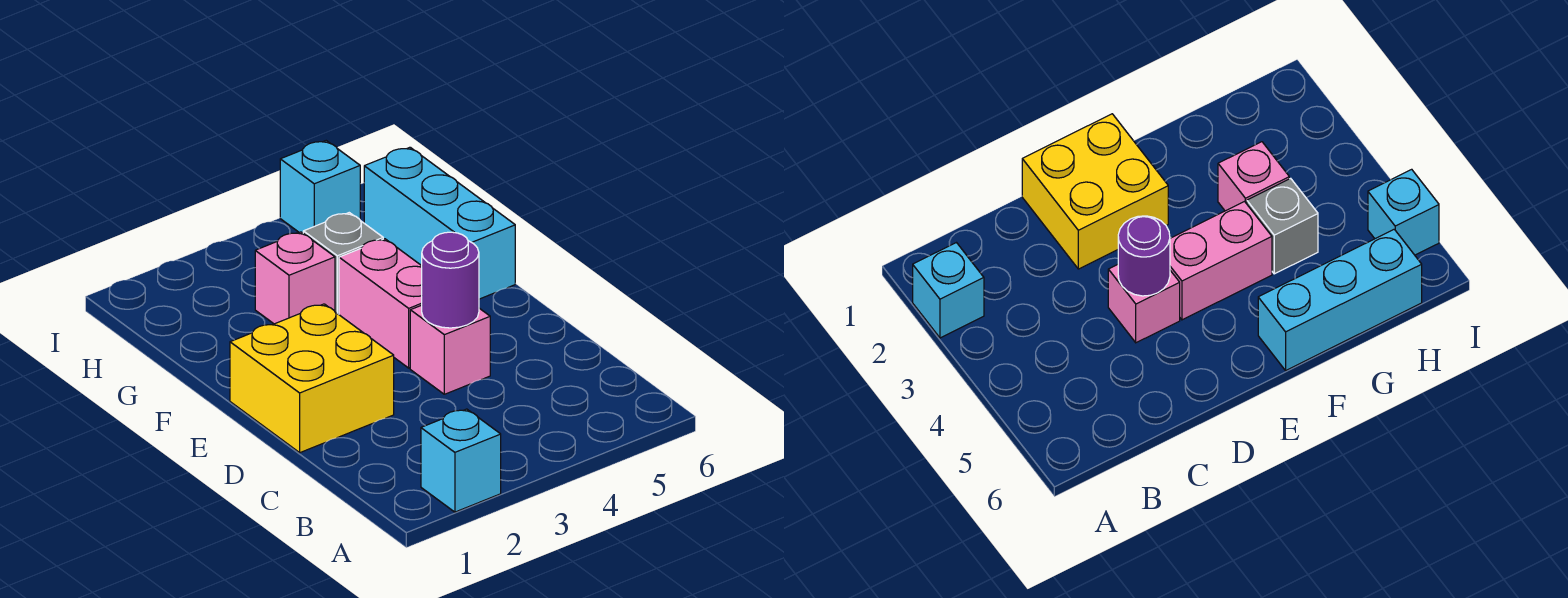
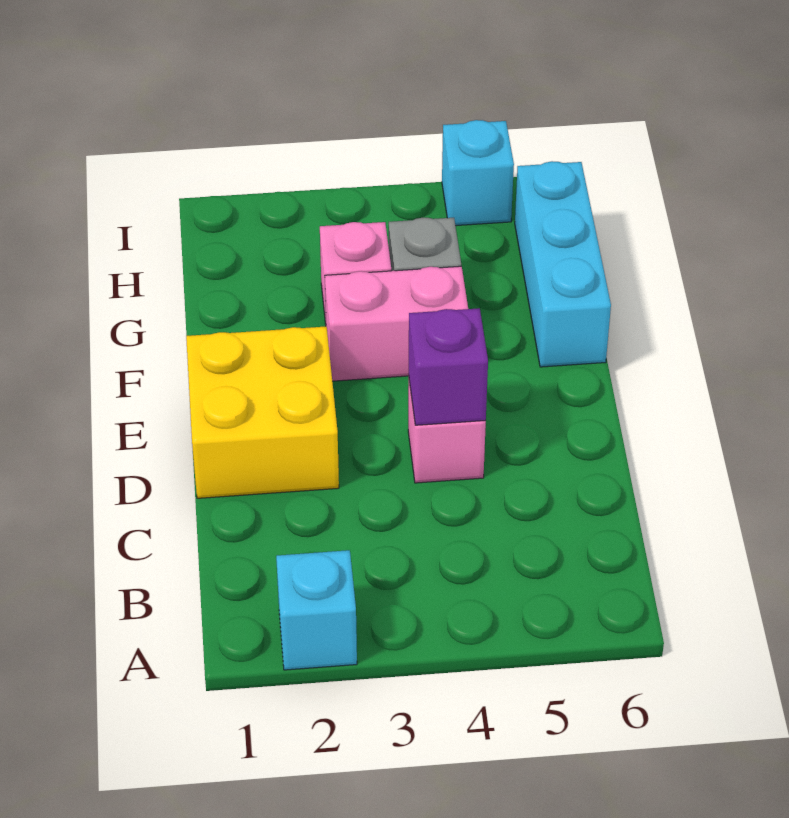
purple 1x1 round brick [422,232,479,328] -> purple 1x1 brick [409,308,488,425]
pink 1x2 brick [339,239,422,368] -> pink 1x2 brick turned to [325,266,468,381]

